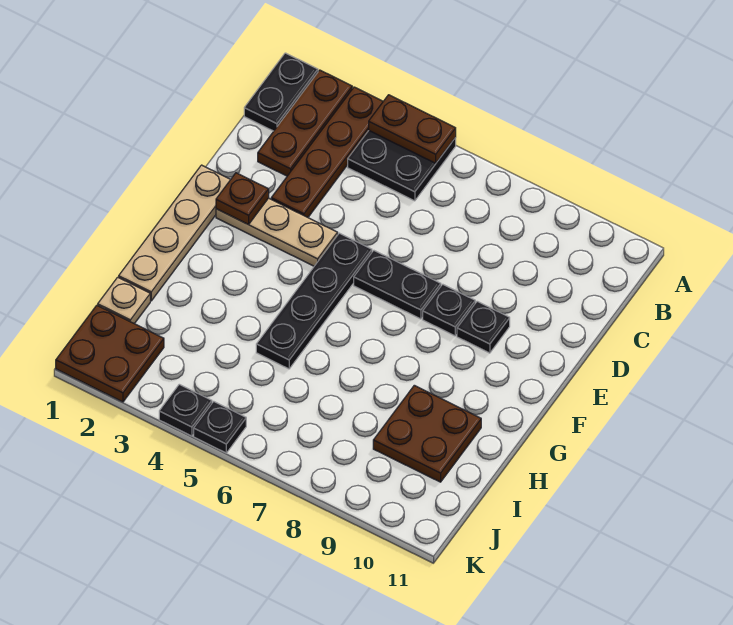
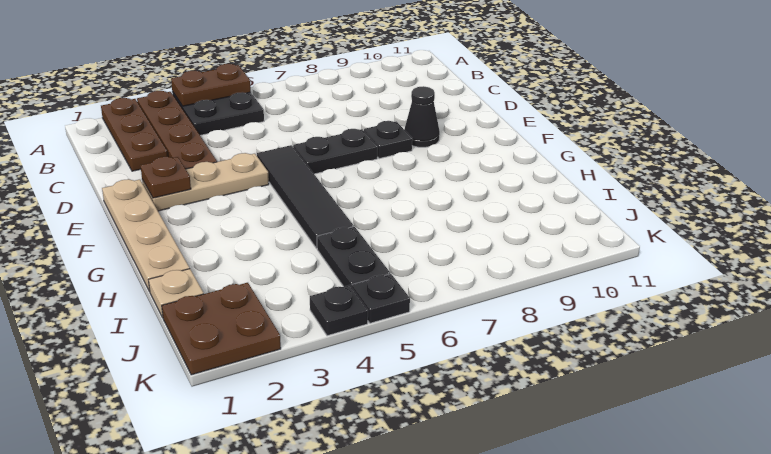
black 1x2 plate [244,53,318,131] -> black 1x2 plate moved to [317,227,390,287]
black 1x4 plate [256,233,372,369] -> black 1x4 tile [257,145,354,248]
black 1x1 plate [457,301,510,353] -> black 1x1 cone [404,86,440,147]
brown 2x2 plate [373,385,481,482] -> none

